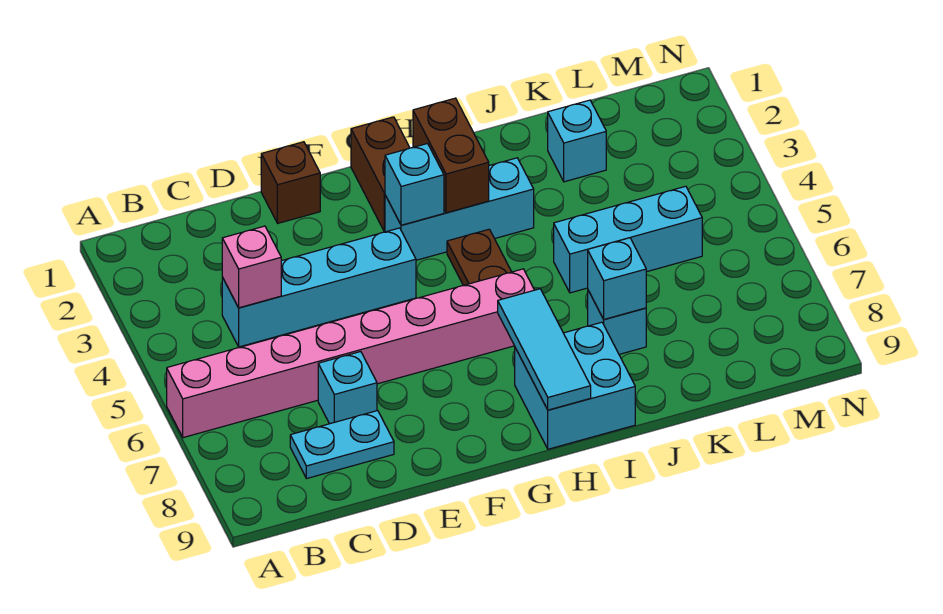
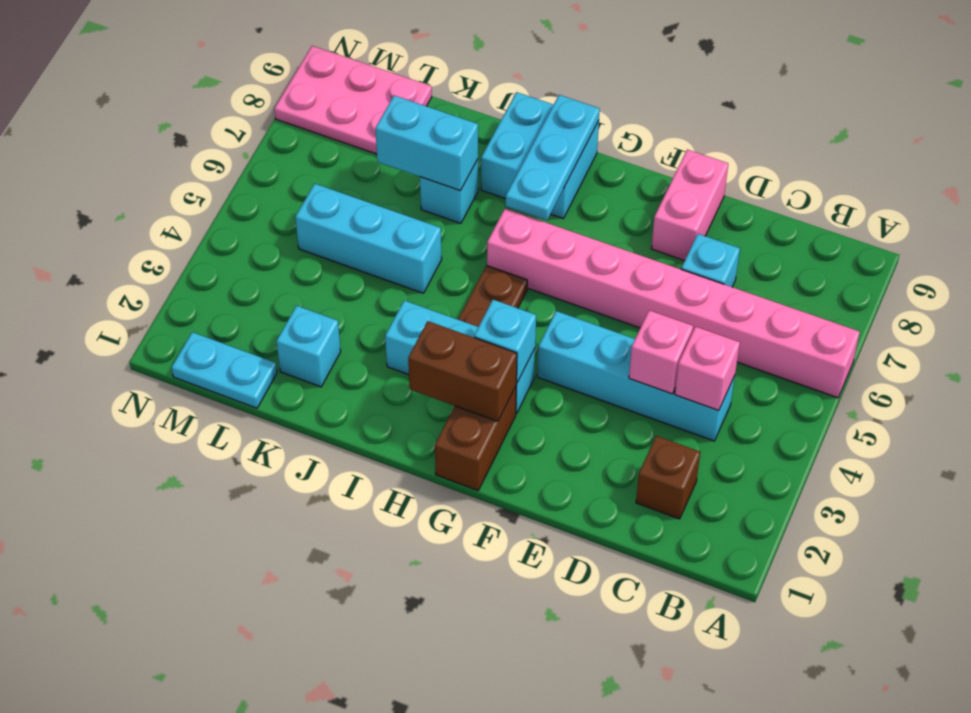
cyan 1x2 plate [290,411,394,479] -> cyan 1x2 plate moved to [172,332,277,408]
none -> pink 1x1 brick [629,310,693,394]
brown 1x1 brick [261,142,320,223] -> brown 1x1 brick moved to [636,436,700,519]
none -> pink 1x2 brick [651,150,728,261]
brown 1x2 brick [413,98,489,213] -> brown 1x2 brick turned to [408,321,517,421]
cyan 1x3 tile [498,289,591,410] -> cyan 1x3 plate [506,95,600,220]
cyan 1x1 brick [588,238,646,319] -> cyan 1x2 brick [375,96,478,191]
none -> pink 2x3 plate [274,46,432,154]

